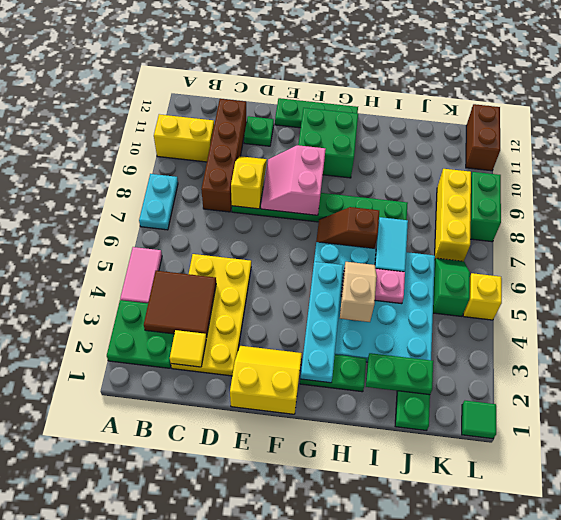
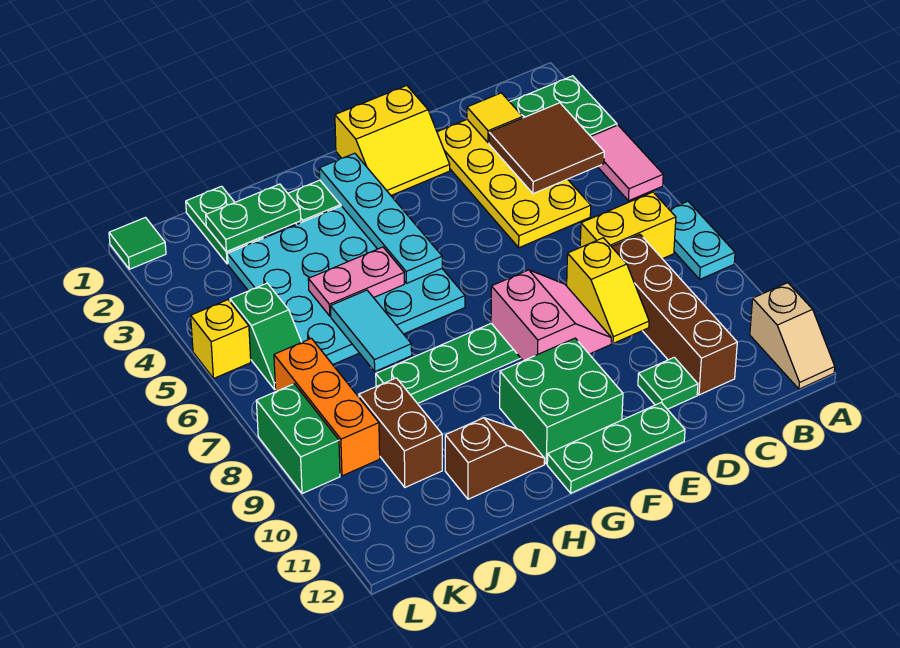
yellow 1x2 brick [154,114,214,162] -> yellow 1x2 brick moved to [580,192,676,259]
brown 1x2 slope [316,207,379,249] -> brown 1x2 slope moved to [445,418,545,499]
tan 1x2 slope [340,262,377,322] -> tan 1x2 slope moved to [750,283,835,389]
yellow 1x3 brick [435,169,471,261] -> orange 1x3 brick [274,338,380,476]
brown 1x2 brick [466,104,500,171] -> brown 1x2 brick moved to [359,378,442,487]

